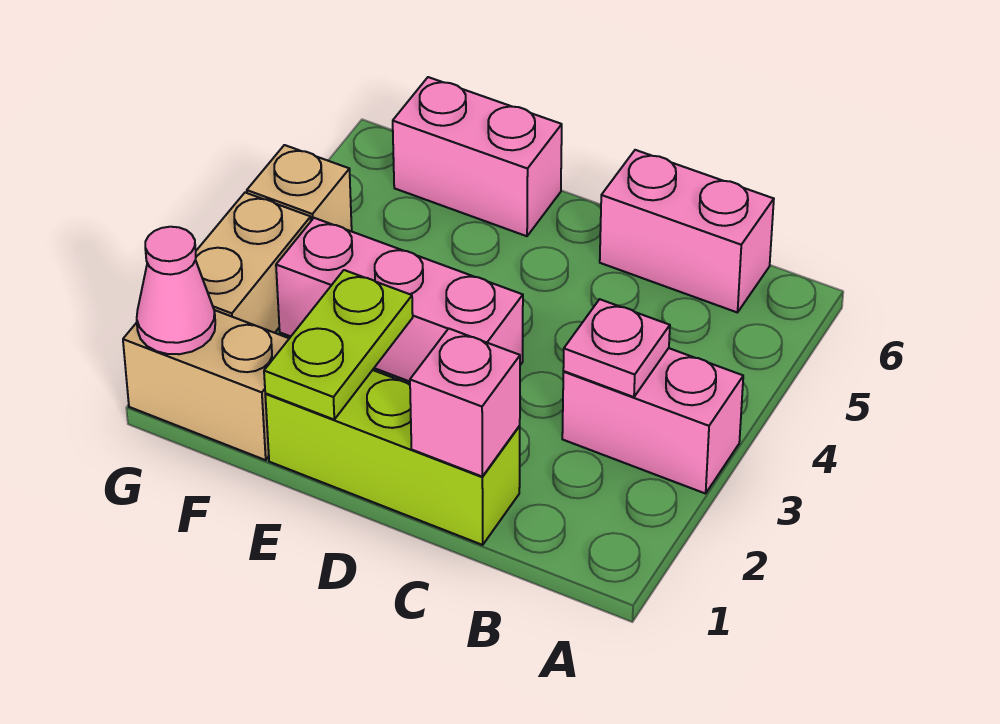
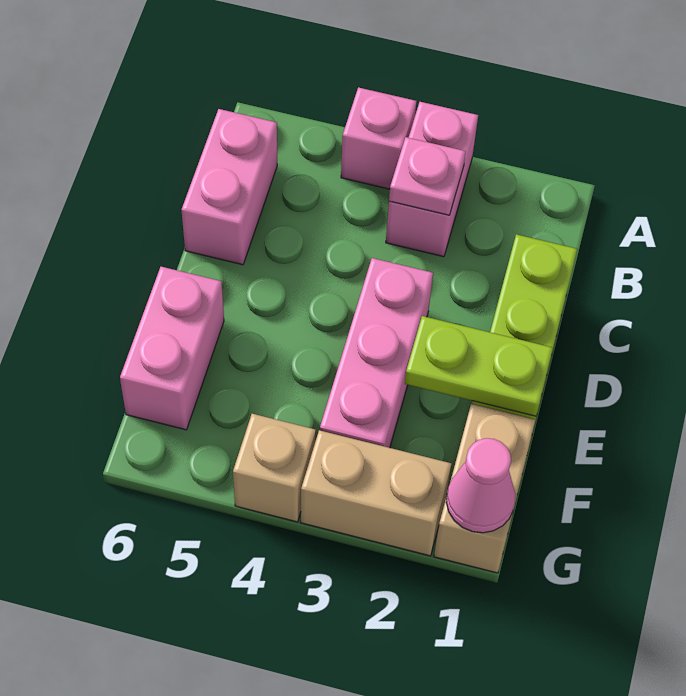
pink 1x1 brick [410,328,520,476] -> pink 1x1 brick moved to [341,87,416,189]

